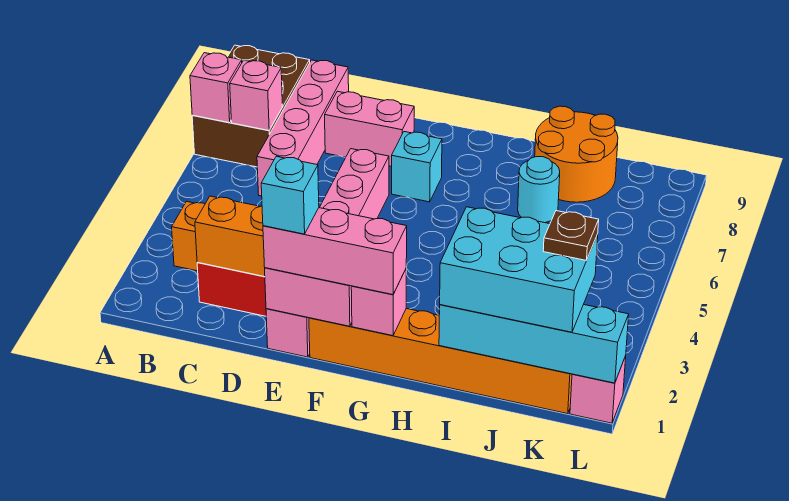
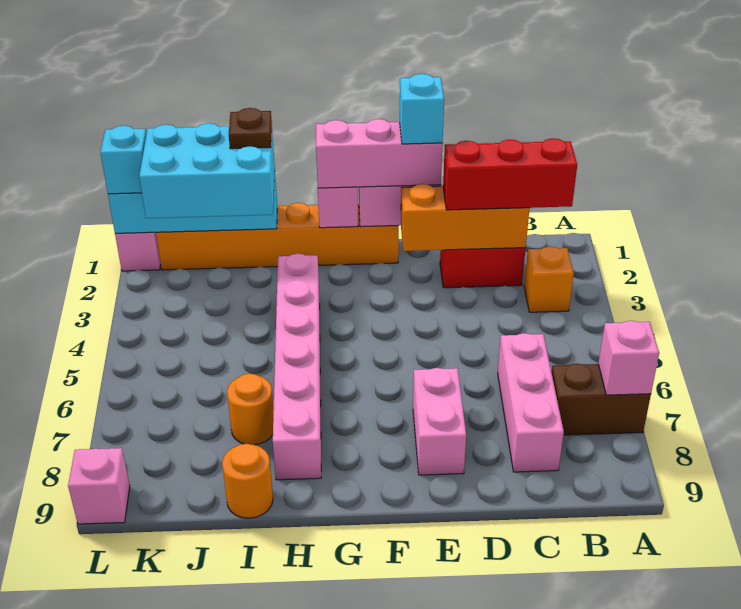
brown 2x3 brick [192,45,310,167] -> brown 1x2 brick [551,363,651,435]
none -> red 1x3 brick [443,138,577,210]
pink 1x1 brick [230,60,282,131] -> pink 1x1 brick moved to [68,448,130,524]
pink 1x4 brick [257,60,349,196] -> pink 1x3 brick [498,333,564,472]
pink 1x2 brick [325,91,414,166] -> pink 1x2 brick turned to [413,368,466,475]
pink 1x6 brick [266,149,389,357] -> pink 1x6 brick moved to [273,254,321,480]
cyan 1x1 brick [392,132,442,202] -> cyan 1x1 brick moved to [100,126,146,194]
cyan 1x1 round brick [518,157,560,223] -> orange 1x1 round brick [227,374,274,445]
orange 2x2 round brick [535,106,618,202] -> orange 1x1 round brick [222,444,273,518]
brown 1x1 plate [543,211,599,260] -> brown 1x1 plate moved to [229,108,272,149]

